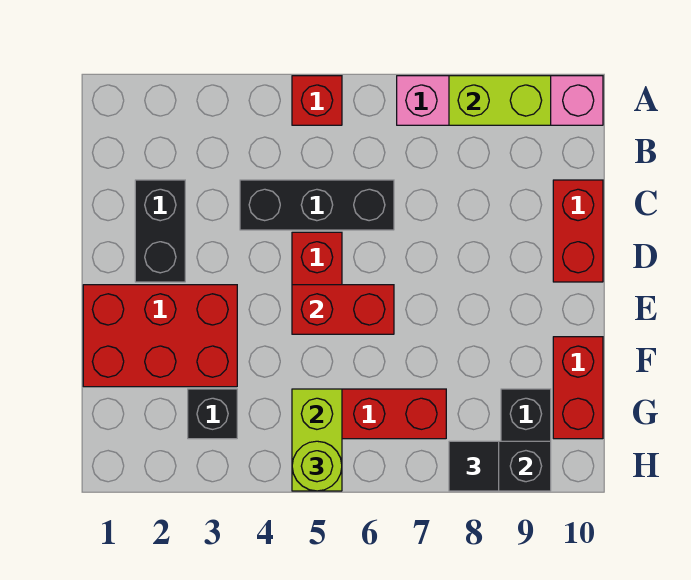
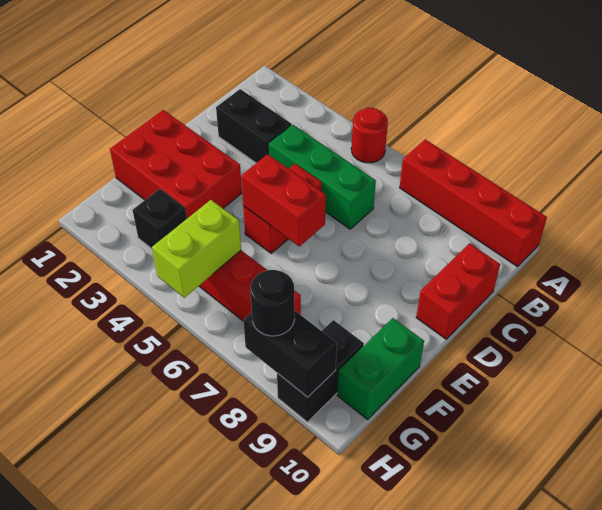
red 1x1 brick [292,76,342,125] -> red 1x1 round brick [351,108,388,163]
pink 1x4 brick [397,76,603,125] -> red 1x4 brick [400,139,547,267]
lime 1x2 brick [449,76,551,125] -> none
black 1x2 brick [135,180,185,282] -> black 1x2 brick turned to [216,89,291,163]
black 1x3 brick [240,180,394,230] -> green 1x3 brick [269,125,376,229]
red 1x2 brick [553,337,603,439] -> green 1x2 brick [337,318,424,420]
lime 1x1 round brick [292,441,342,491] -> none
black 1x1 tile [449,441,499,491] -> black 1x1 round brick [250,270,295,336]

